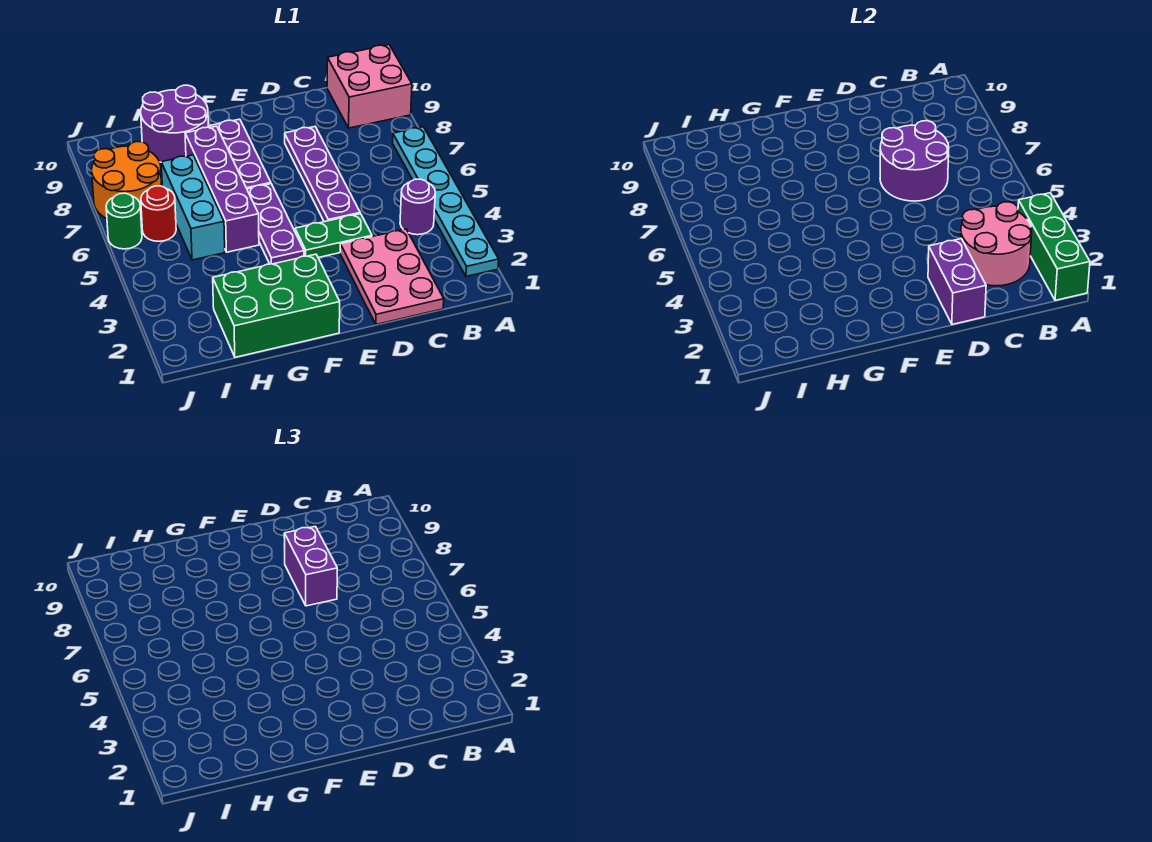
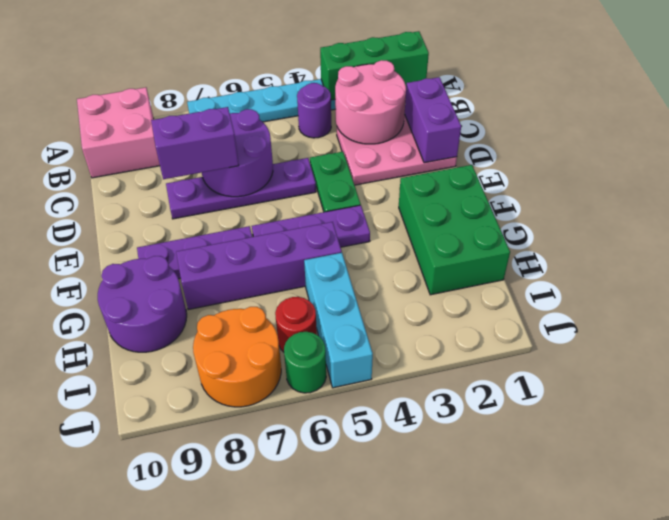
purple 1x2 brick [928,239,986,325] -> purple 1x2 brick turned to [405,77,461,163]
cyan 1x3 brick [161,155,225,260] -> cyan 1x3 brick turned to [304,253,373,388]

